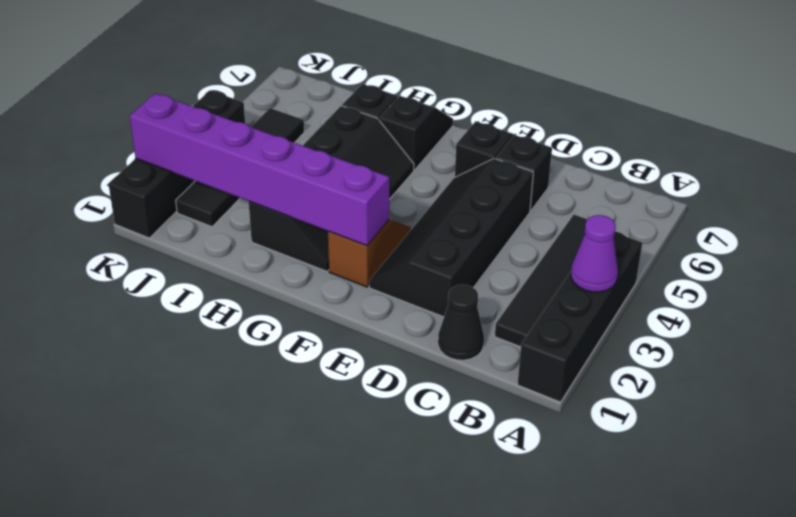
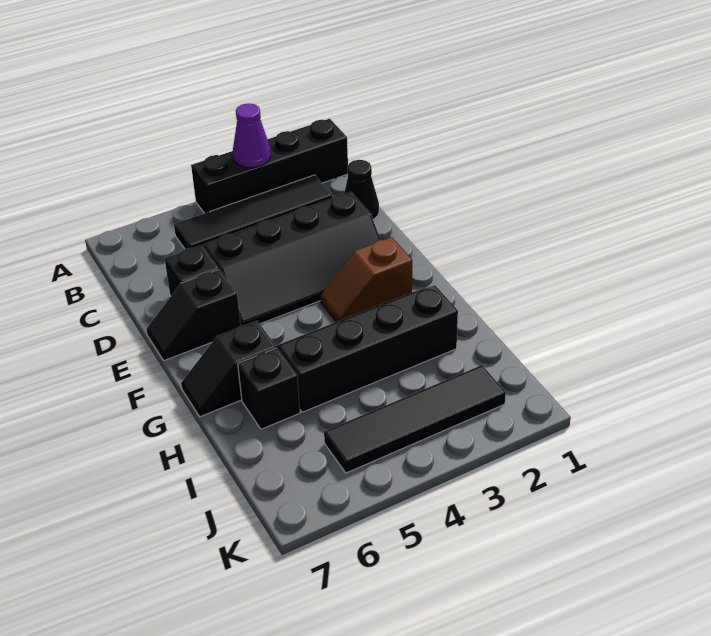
purple 1x6 brick [130,93,389,246] -> none
black 1x4 brick [109,91,245,238] -> none

